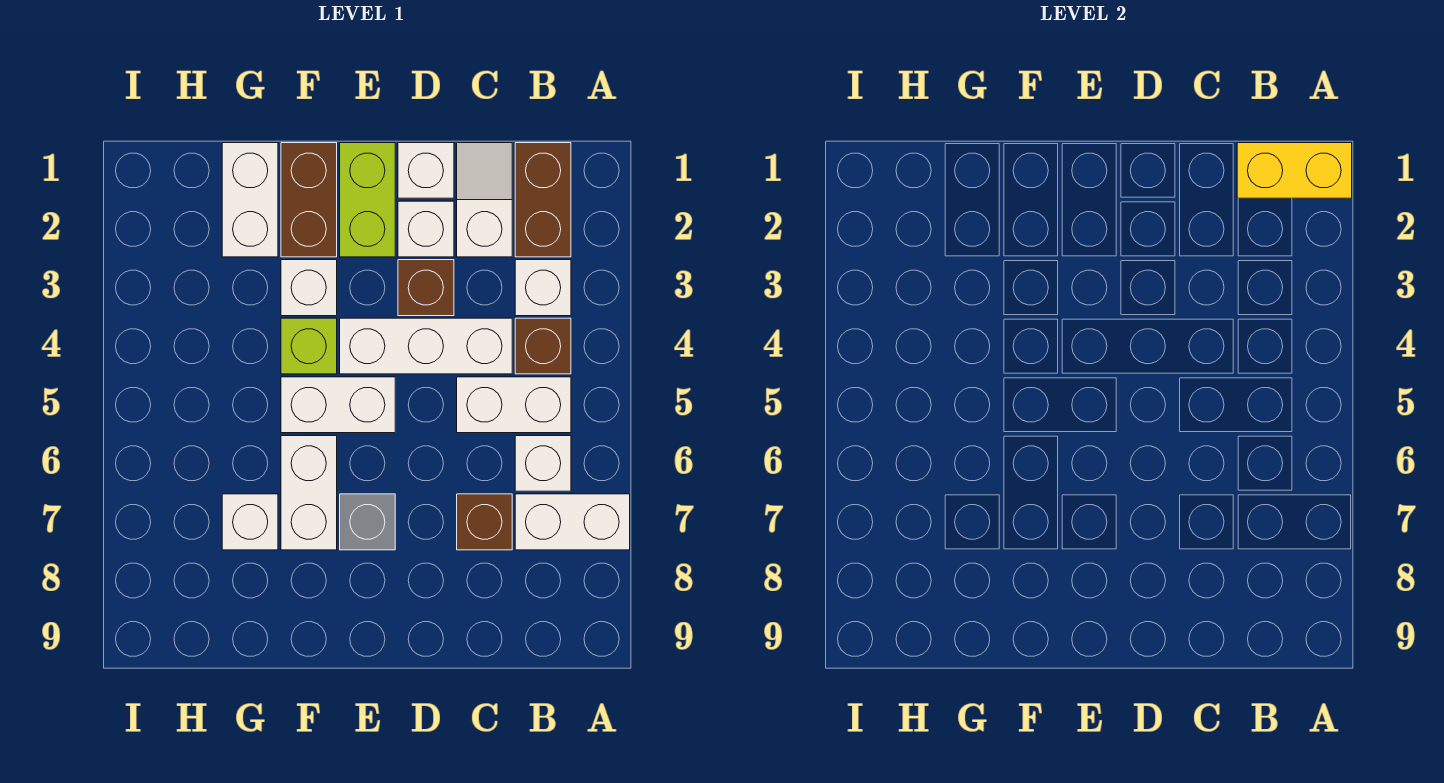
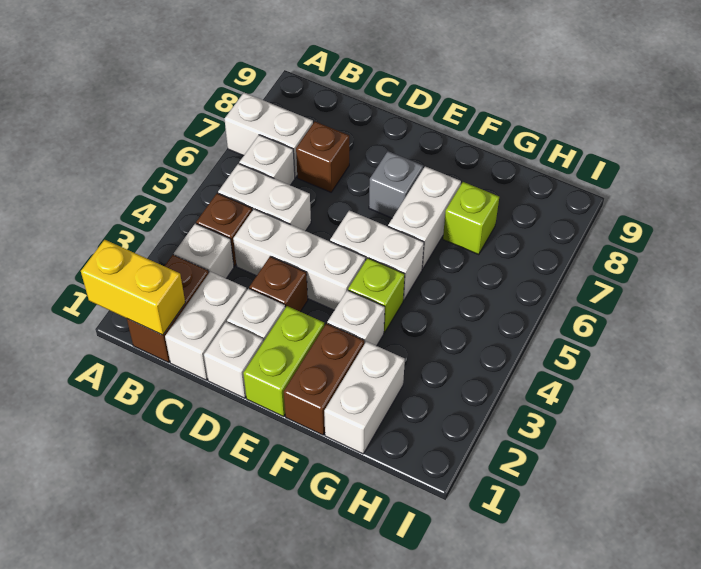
white 1x2 slope [457,143,512,257] -> white 1x2 brick [165,272,247,380]
white 1x1 brick [222,494,278,550] -> lime 1x1 brick [443,182,499,254]

